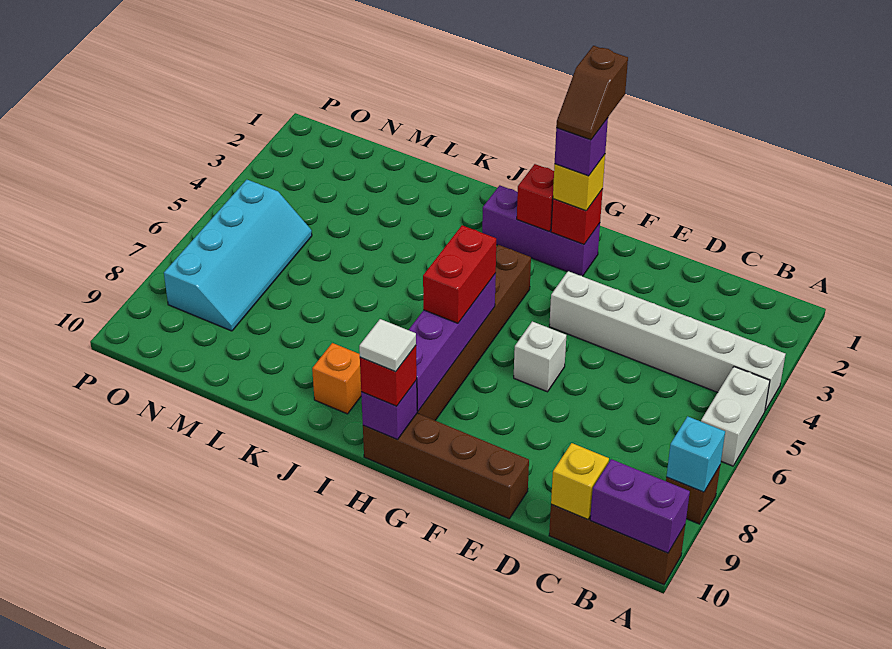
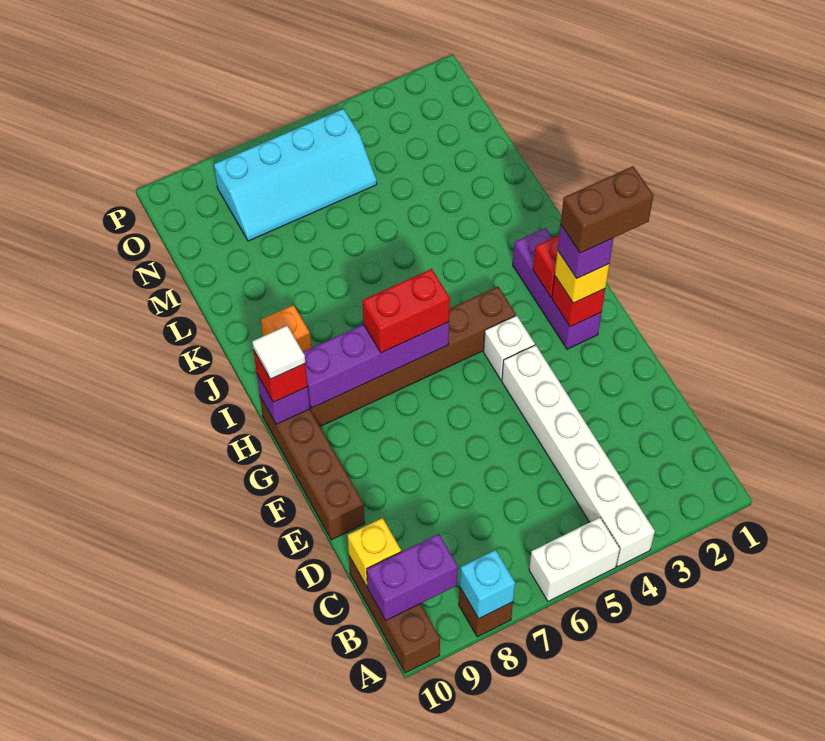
purple 1x2 brick [590,459,690,553] -> purple 1x2 brick turned to [367,534,458,620]
white 1x1 brick [514,321,566,392] -> white 1x1 brick moved to [483,315,535,380]
brown 1x2 slope [556,46,628,140] -> brown 1x2 brick [561,166,653,253]

